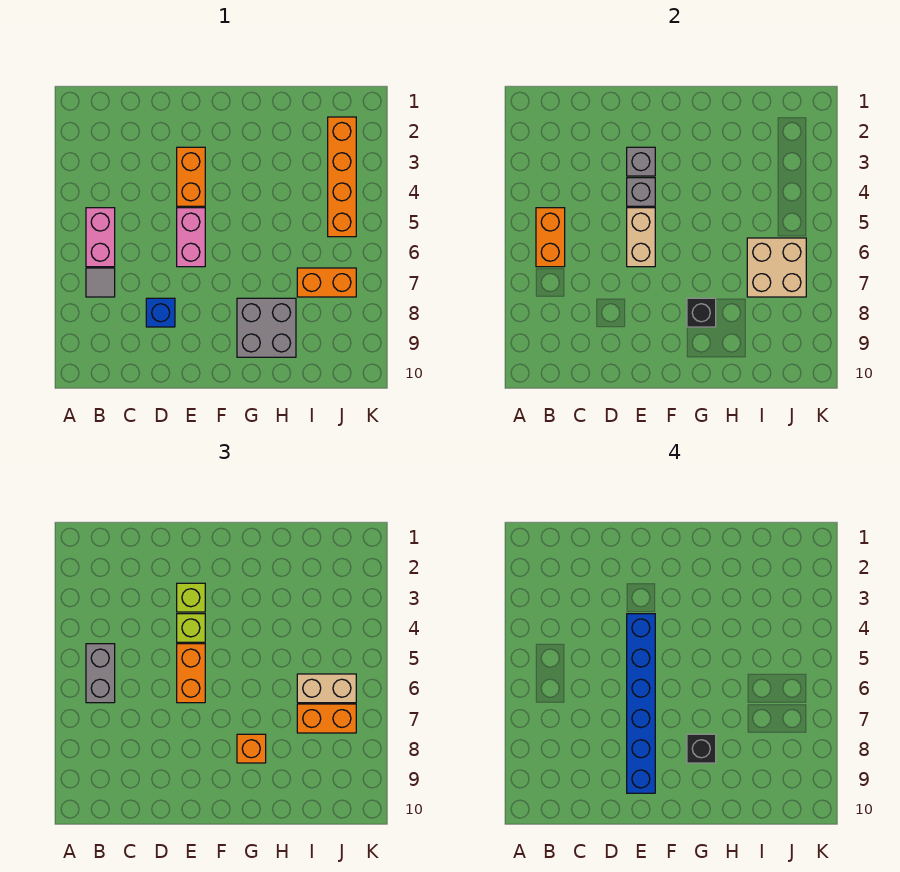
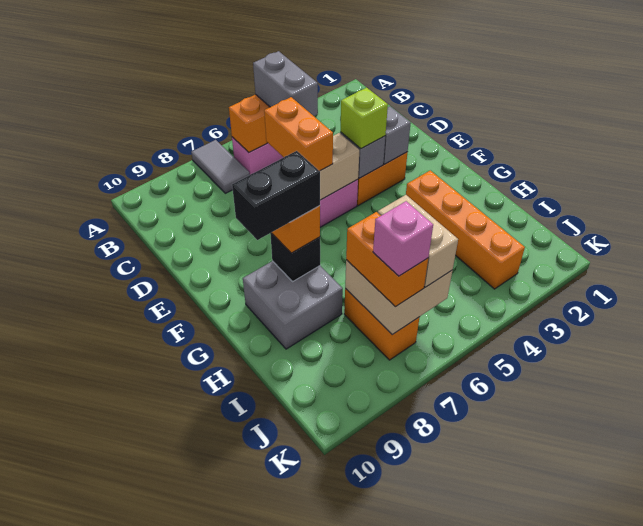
grey 1x2 brick [86,644,115,703] -> grey 1x2 brick turned to [253,51,318,116]
grey 1x1 tile [86,268,115,297] -> grey 1x2 tile [191,140,250,193]
blue 1x1 brick [146,298,175,327] -> none
lime 1x1 brick [177,583,205,612] -> none
blue 1x6 brick [627,614,655,793] -> none
orange 1x2 brick [177,644,205,703] -> orange 1x2 brick turned to [264,97,333,171]
black 1x1 brick [687,734,716,763] -> black 1x2 brick [232,151,320,240]
orange 1x4 brick [328,117,356,237] -> orange 1x4 brick turned to [406,170,525,289]
none -> pink 1x1 brick [373,201,433,276]

